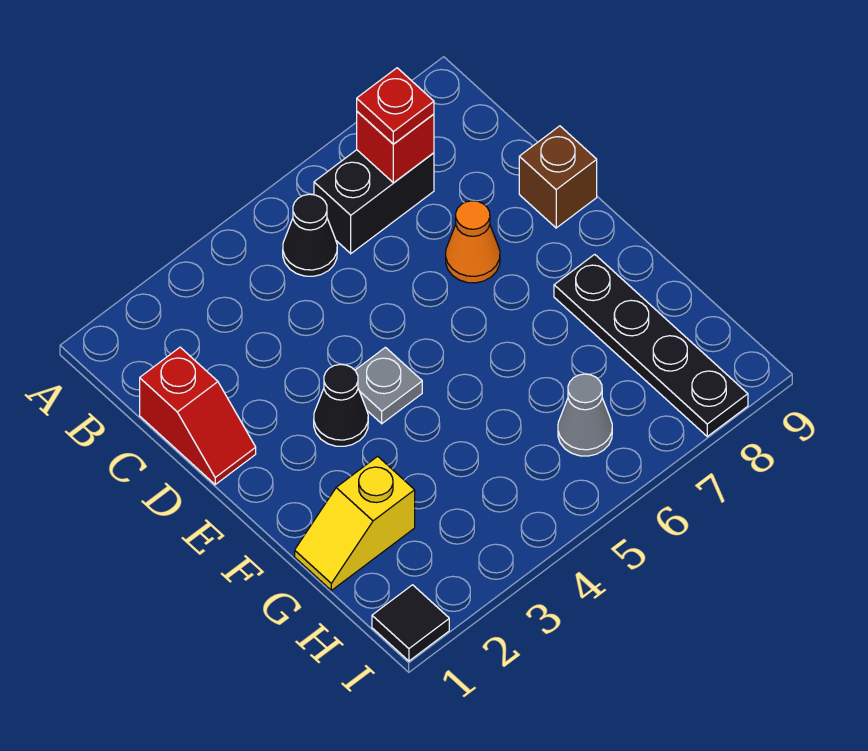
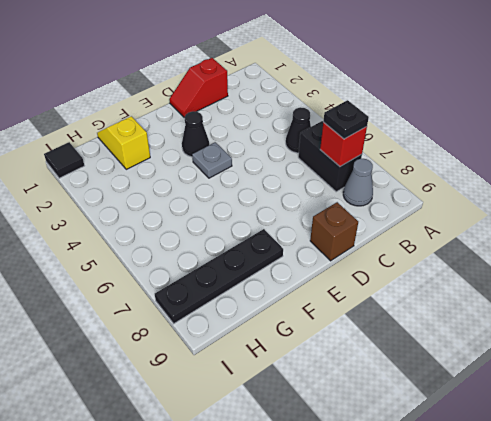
red 1x1 plate [357,68,434,144] -> black 1x1 plate [323,100,369,139]
orange 1x1 cone [446,201,500,283] -> none
grey 1x1 cone [558,374,612,456] -> grey 1x1 cone moved to [343,159,373,206]

